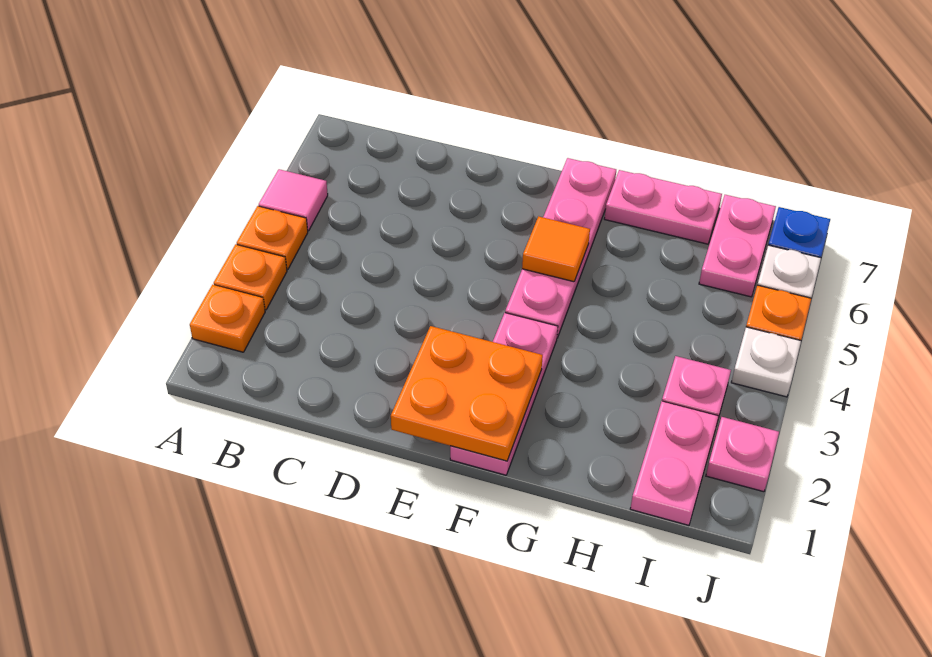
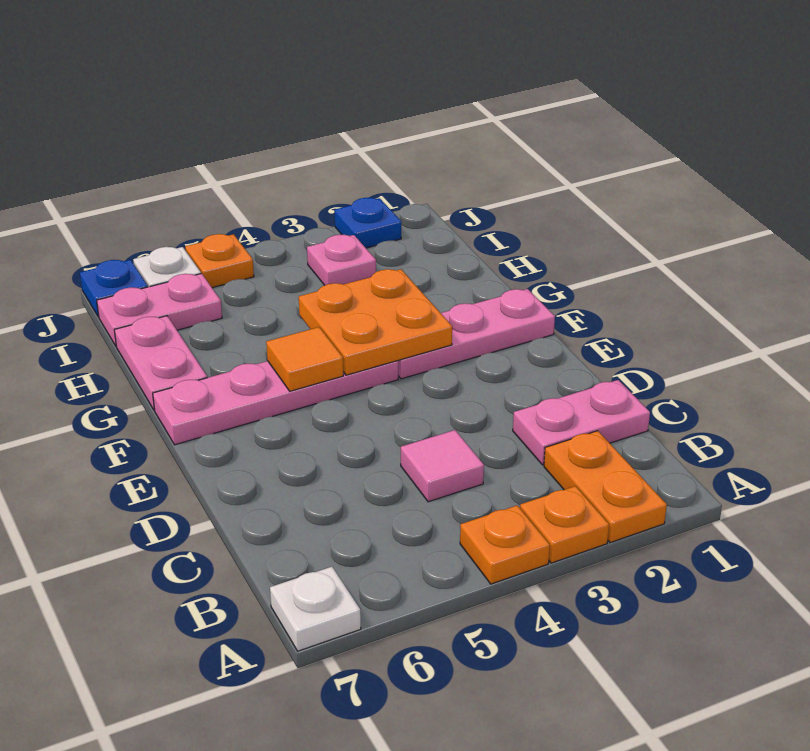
orange 1x1 plate [190,285,265,352] -> orange 1x2 plate [544,431,667,543]
pink 1x1 tile [259,169,328,231] -> pink 1x1 tile moved to [401,430,484,502]
orange 2x2 plate [391,326,543,461] -> orange 2x2 plate moved to [299,269,452,375]
pink 1x2 plate [630,401,718,525] -> pink 1x2 plate moved to [513,380,650,465]
pink 1x1 plate [706,417,779,492] -> blue 1x1 plate [335,198,401,248]
white 1x1 plate [731,327,801,397] -> white 1x1 plate moved to [270,567,361,651]

